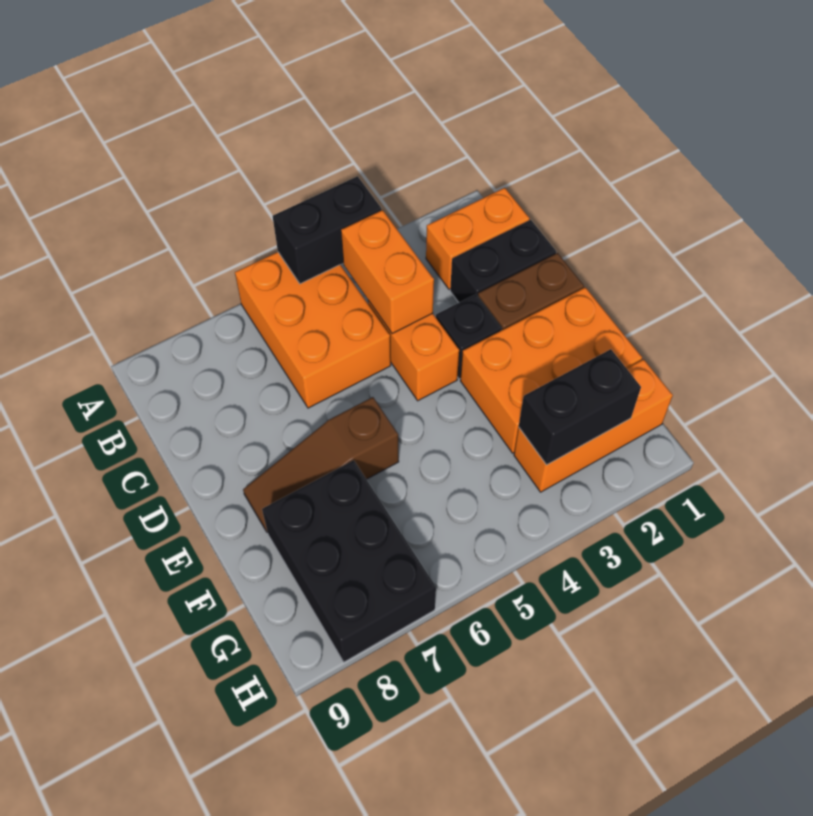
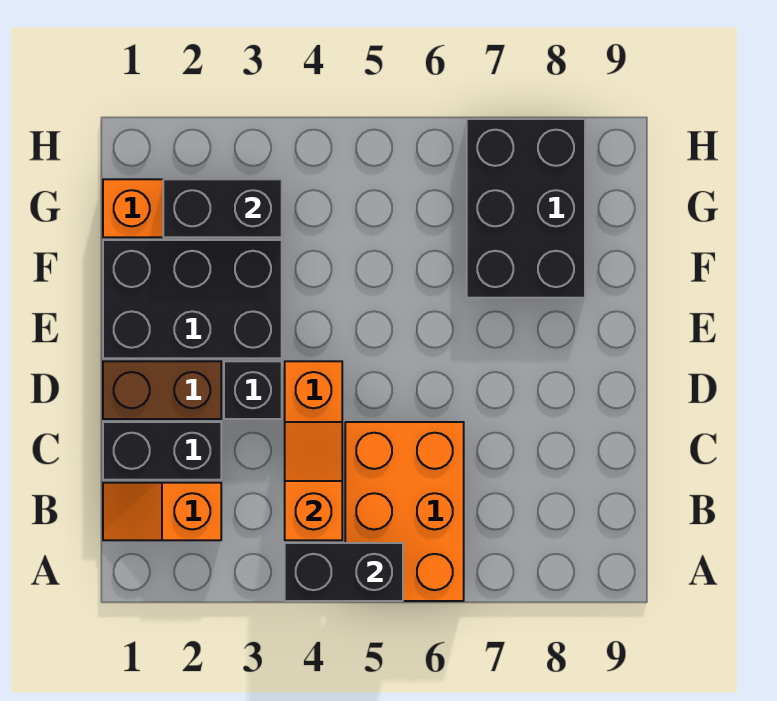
orange 1x2 brick [426,188,530,290] -> orange 1x2 slope [103,483,221,540]
orange 1x2 brick [341,210,434,334] -> orange 1x2 slope [285,422,342,540]
orange 2x3 brick [460,287,642,453] -> black 2x3 brick [103,240,282,358]
brown 1x3 slope [243,397,399,532] -> none

